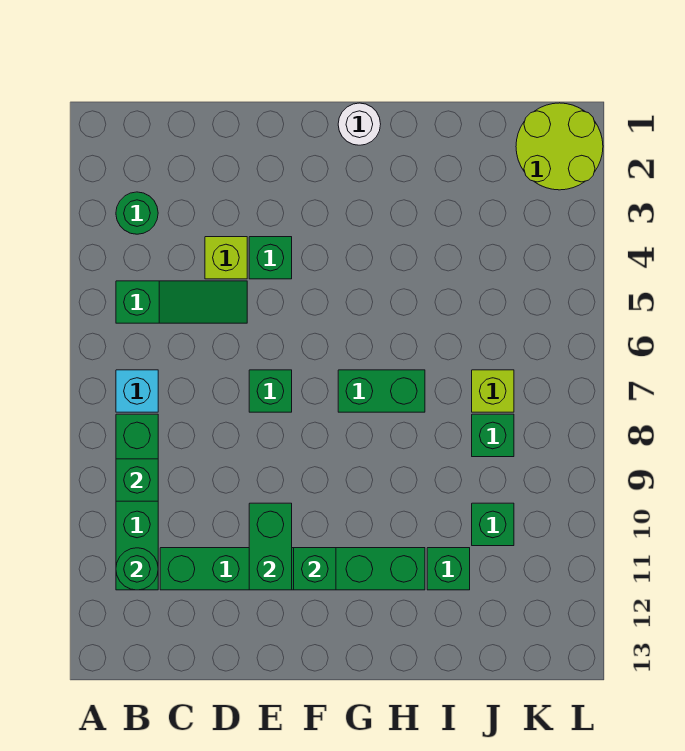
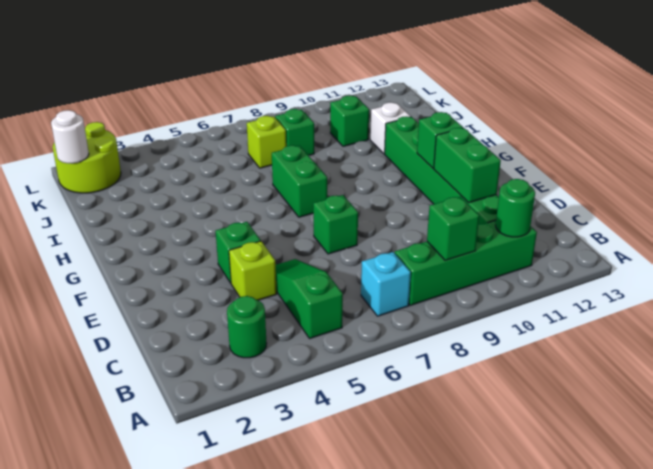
green 1x2 brick [249,503,292,590] -> green 1x2 brick turned to [434,128,501,203]
white 1x1 round brick [338,103,381,145] -> white 1x1 round brick moved to [51,110,89,163]
green 1x1 brick [427,548,470,590] -> white 1x1 brick [370,103,411,154]

